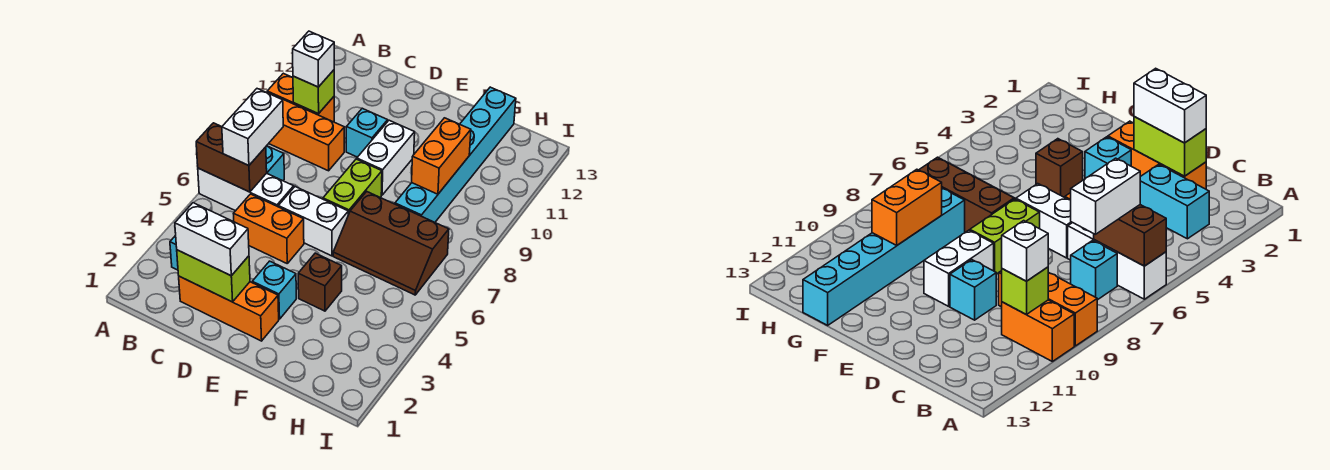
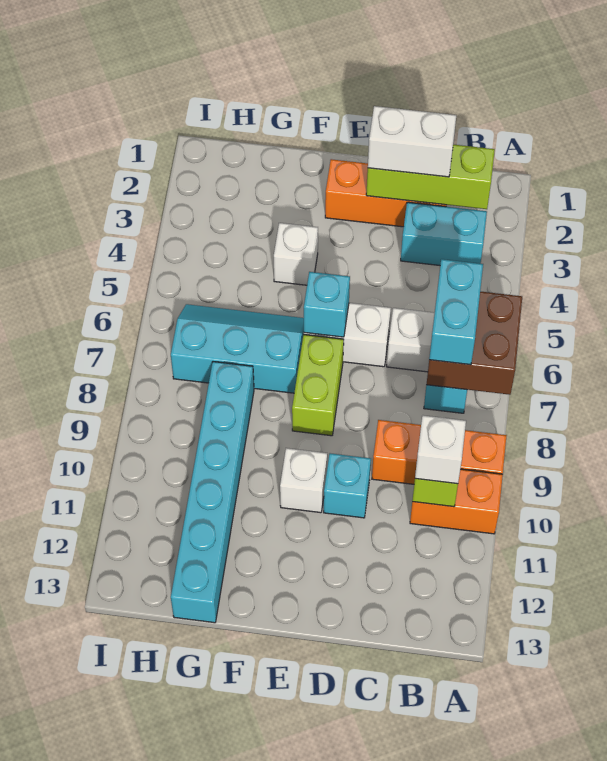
brown 1x2 brick [196,123,267,192] -> brown 2x2 brick [427,291,522,395]
white 1x2 brick [222,89,283,166] -> cyan 1x2 brick [429,259,483,365]
lime 1x2 brick [177,250,250,302] -> lime 1x3 brick [366,145,495,209]
orange 1x2 brick [233,194,304,263] -> none
cyan 1x1 brick [252,261,296,319] -> cyan 1x1 brick moved to [304,272,350,337]
white 1x2 brick [357,120,415,195] -> white 1x1 brick [280,448,327,513]
brown 1x1 brick [298,253,342,311] -> white 1x1 brick [274,223,318,285]
brown 2x3 slope [333,192,449,295] -> cyan 2x3 slope [171,304,304,393]
orange 1x2 brick [412,118,471,194] -> none

